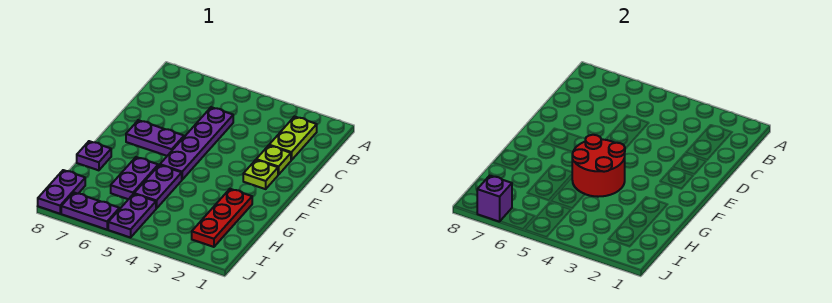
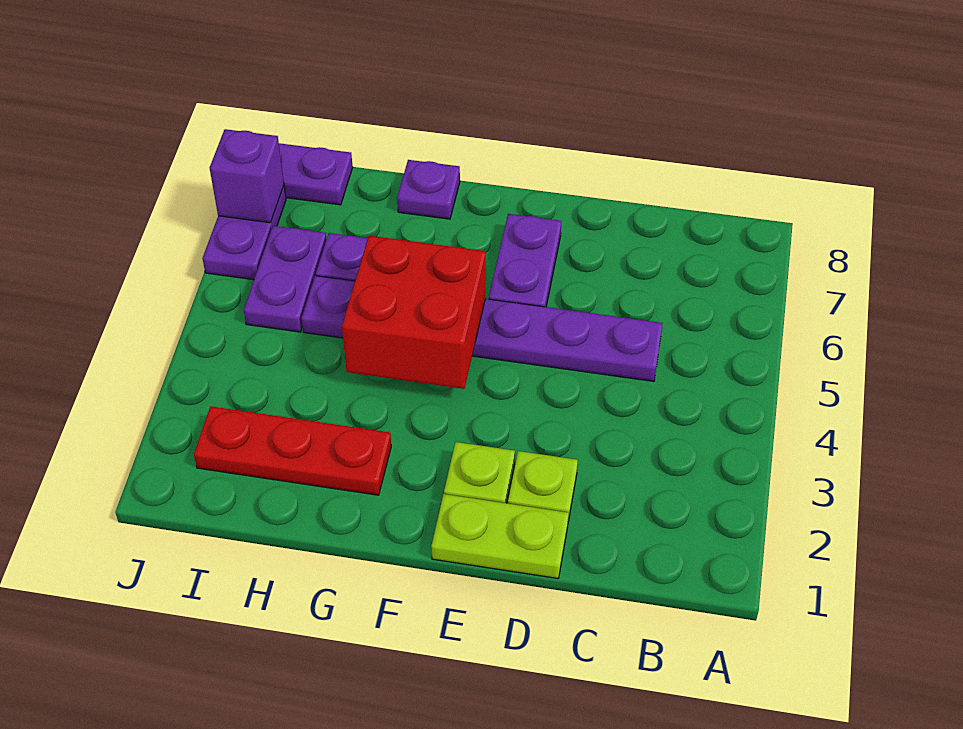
lime 1x2 plate [269,116,317,160] -> lime 1x2 plate moved to [431,494,569,578]
red 2x2 round brick [572,135,625,197] -> red 2x2 brick [342,236,486,389]
purple 1x2 plate [108,194,156,238] -> purple 1x2 plate turned to [244,226,326,332]

